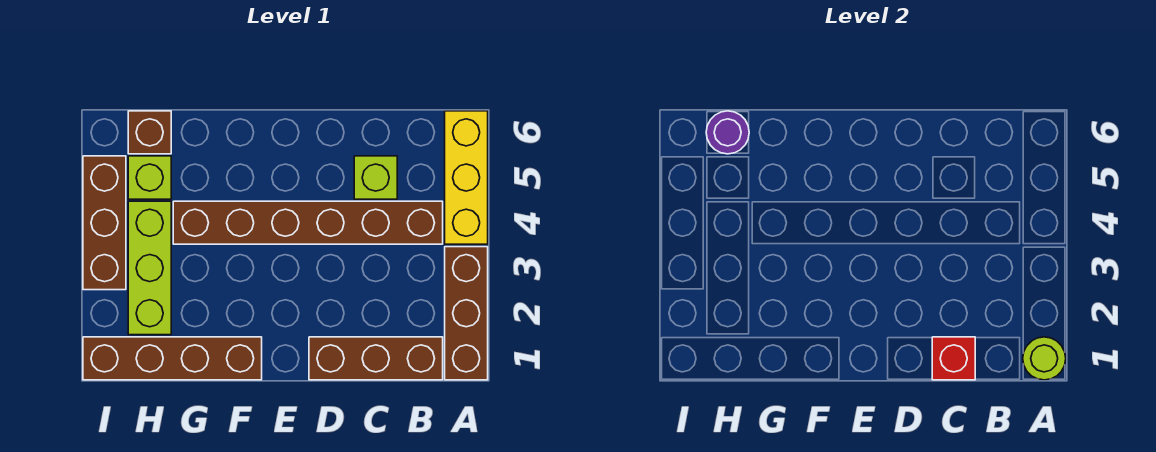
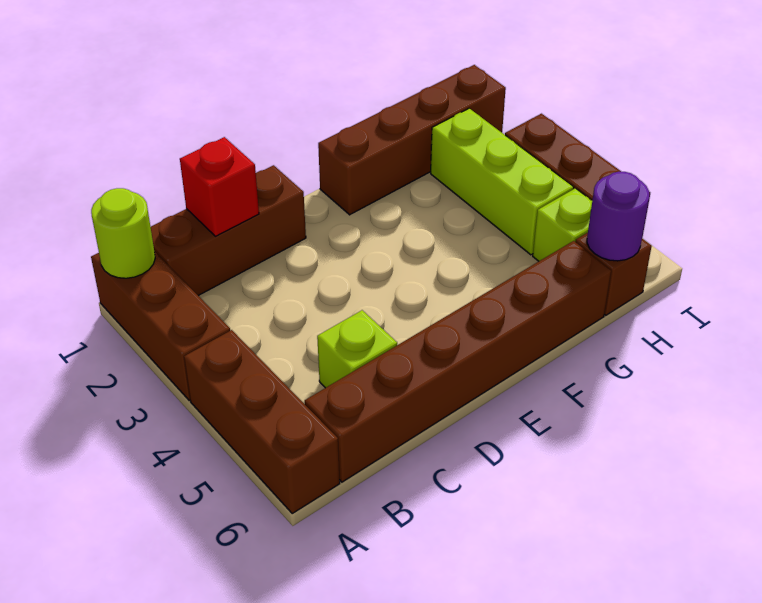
yellow 1x3 brick [445,111,488,244] -> brown 1x3 brick [184,330,340,513]
brown 1x6 brick [173,201,443,244] -> brown 1x6 brick moved to [305,241,611,482]

